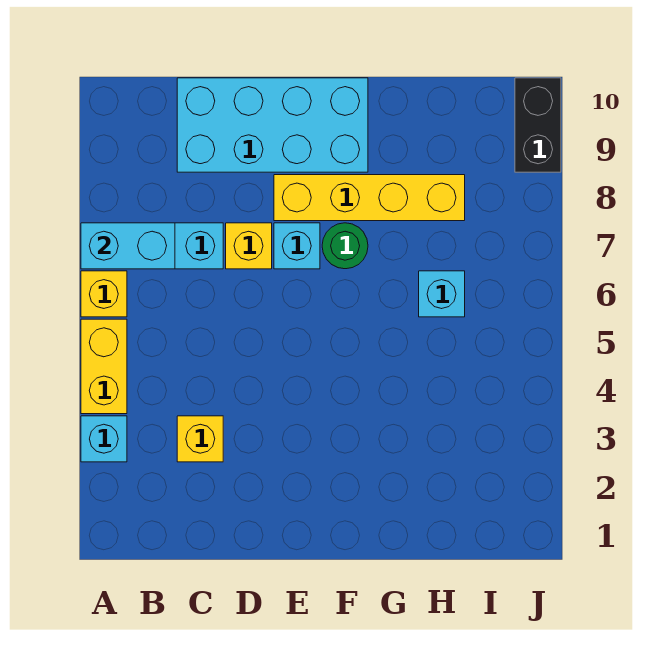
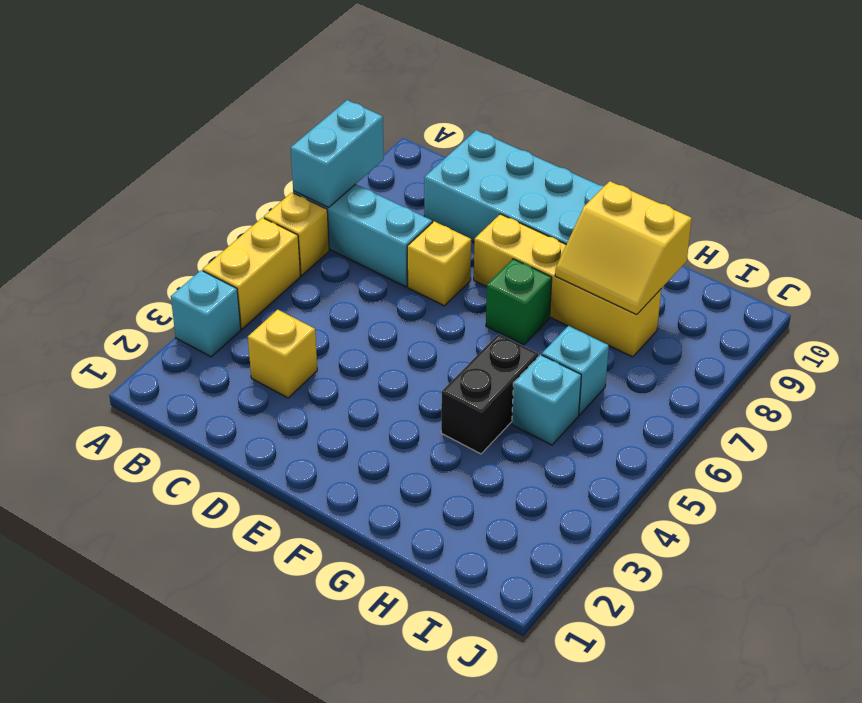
cyan 1x2 brick [81,223,175,269] -> cyan 1x2 brick turned to [291,100,384,207]
cyan 1x1 brick [274,223,320,269] -> cyan 1x1 brick moved to [512,355,581,445]
green 1x1 round brick [322,223,368,269] -> green 1x1 brick [486,259,552,345]
none -> yellow 2x2 slope [555,181,692,315]
black 1x2 brick [515,78,561,172] -> black 1x2 brick moved to [441,334,539,454]

